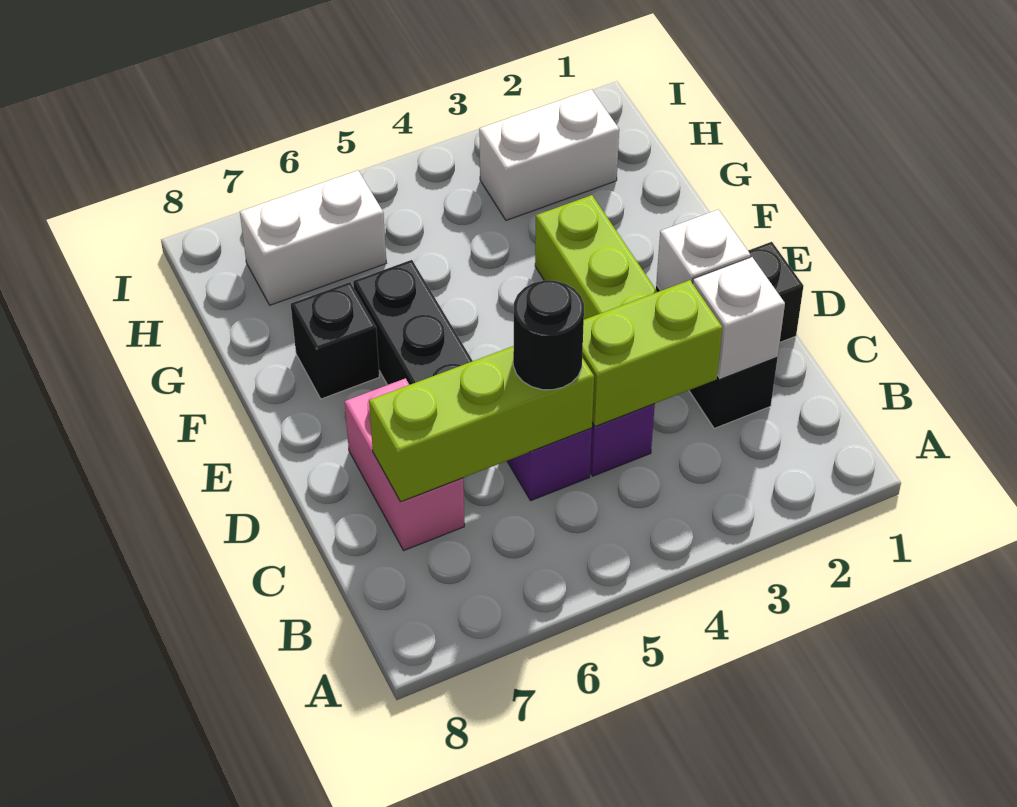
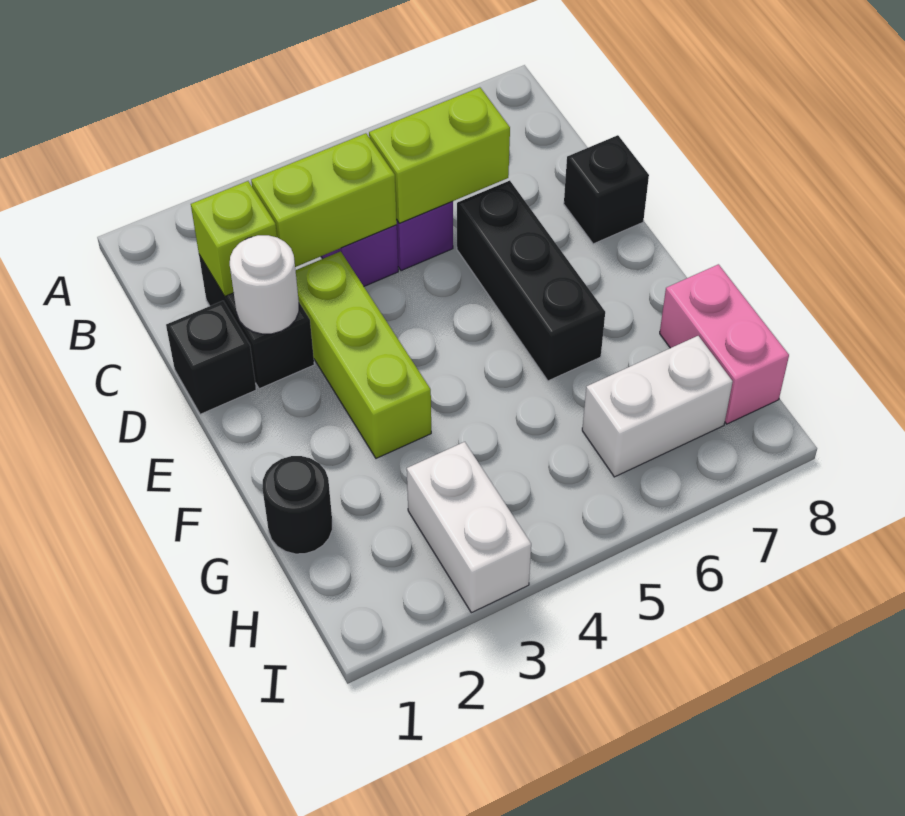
white 1x1 brick [693,257,785,378] -> lime 1x1 brick [191,181,277,296]
lime 1x3 brick [369,346,594,502] -> lime 1x2 brick [369,87,510,223]
black 1x1 round brick [513,280,584,390] -> black 1x1 round brick moved to [262,456,332,554]
pink 1x2 brick [345,378,464,551] -> pink 1x2 brick moved to [660,264,789,424]
white 1x1 brick [656,210,750,291] -> white 1x1 round brick [230,235,299,334]
black 1x1 brick [291,282,379,399] -> black 1x1 brick moved to [564,135,649,244]
white 1x2 brick [479,89,619,220] -> white 1x2 brick turned to [407,442,531,613]

